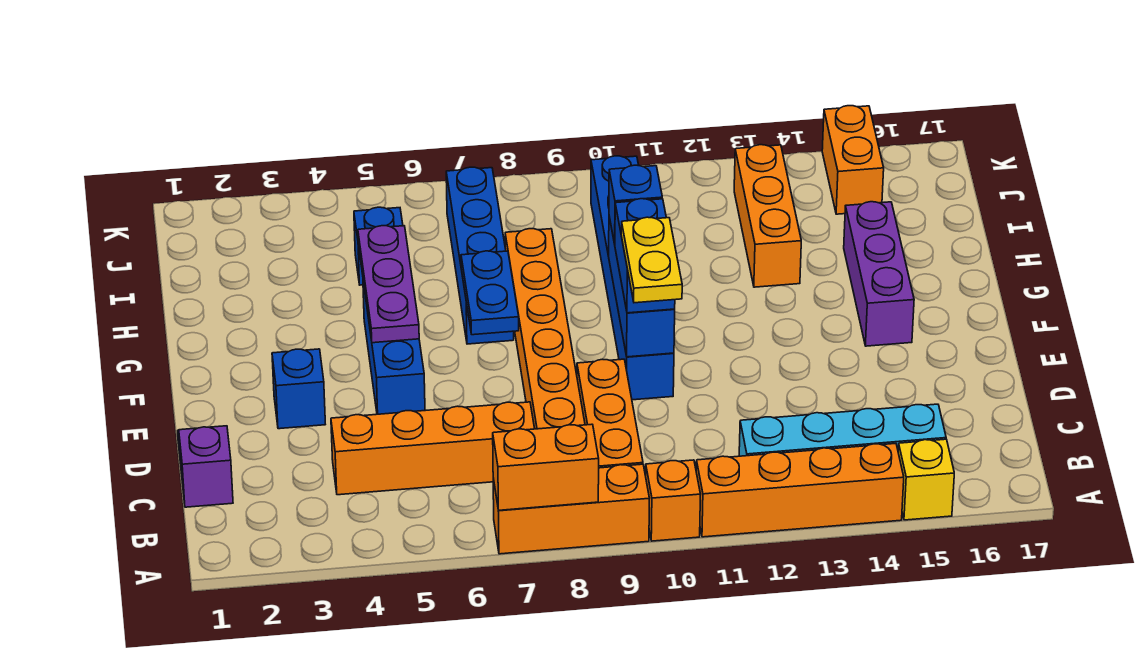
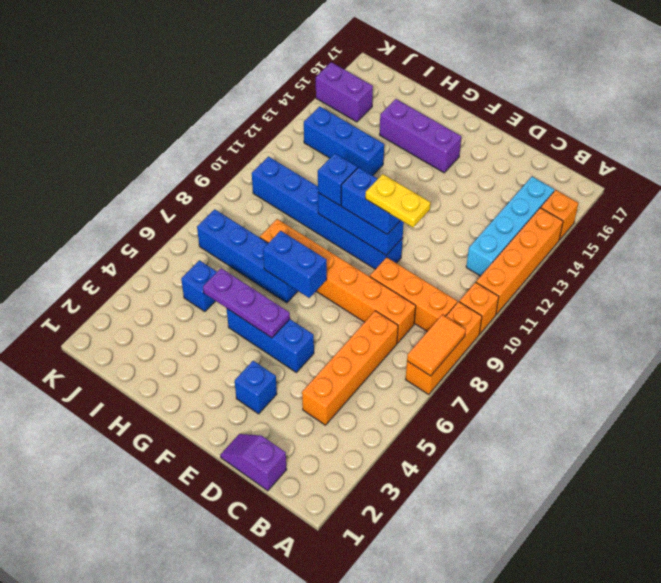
orange 1x2 brick [493,424,599,510] -> orange 1x2 tile [407,315,466,376]
yellow 1x1 brick [898,439,954,520] -> orange 1x1 brick [541,190,578,240]
blue 1x2 plate [461,251,519,335] -> blue 1x2 brick [263,231,327,298]
orange 1x3 brick [734,145,801,287] -> blue 1x3 brick [304,106,384,175]
orange 1x2 brick [822,106,884,214] -> purple 1x2 brick [316,62,373,122]

